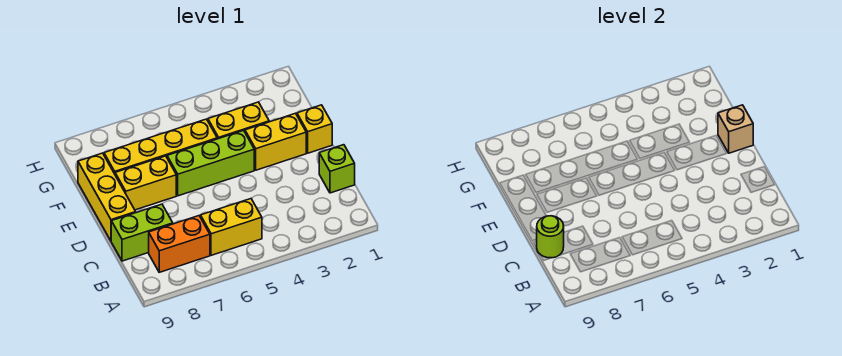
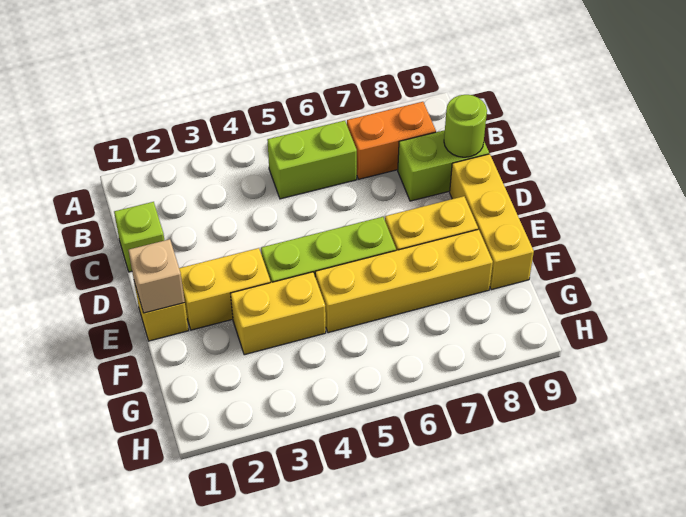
yellow 1x2 brick [201,199,262,255] -> lime 1x2 brick [267,121,357,199]

